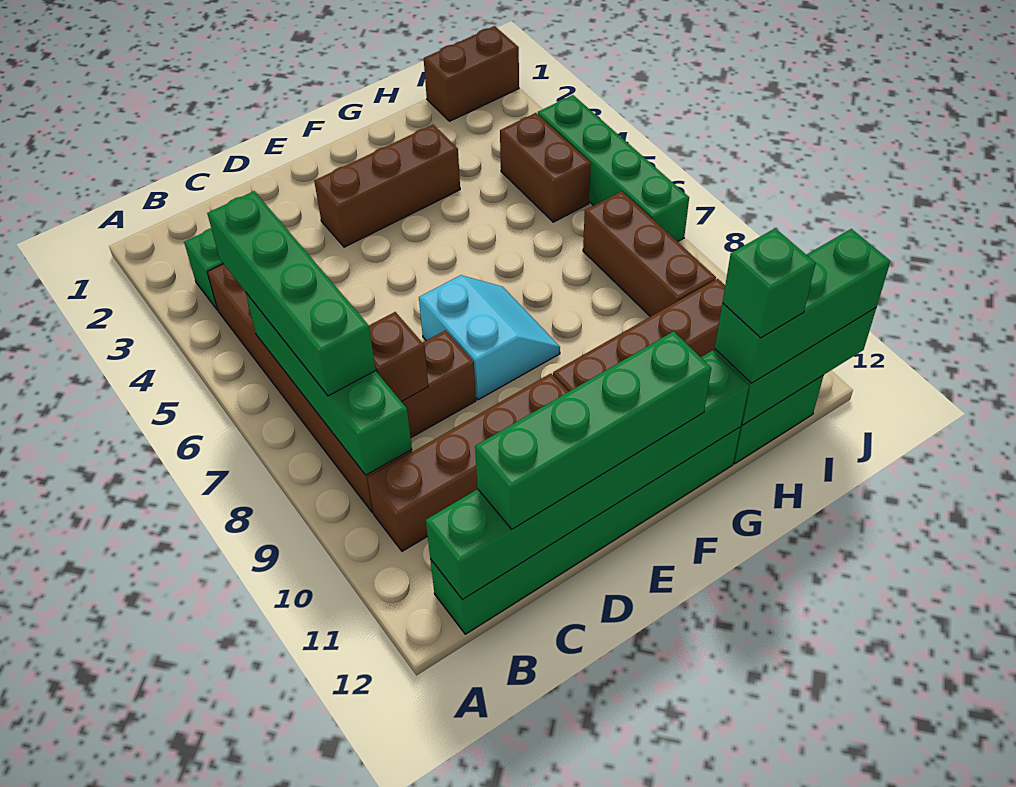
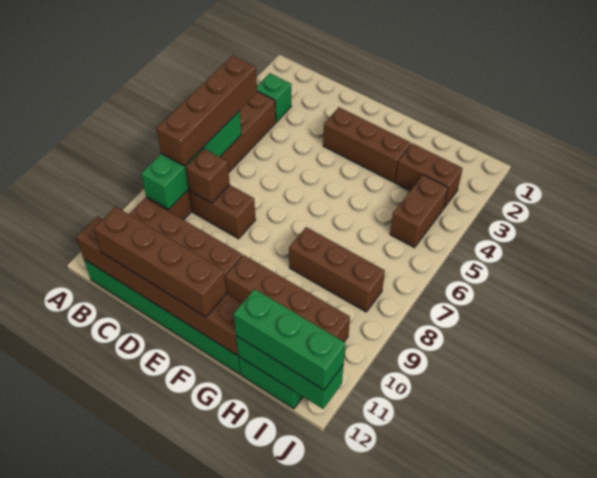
green 1x4 brick [207,191,376,396] -> brown 1x4 brick [156,56,257,166]
green 1x6 brick [426,351,749,600] -> brown 1x6 brick [76,216,242,355]
green 1x4 brick [475,331,711,529] -> brown 1x4 brick [94,207,227,317]
cyan 2x2 slope [419,275,560,400] -> none
green 1x1 brick [722,228,816,338] -> none
brown 1x2 brick [424,26,519,121] -> brown 1x2 brick moved to [395,143,463,208]
brown 1x3 brick [583,191,716,317] -> brown 1x3 brick turned to [289,227,385,312]
green 1x4 brick [538,95,689,242] -> none

